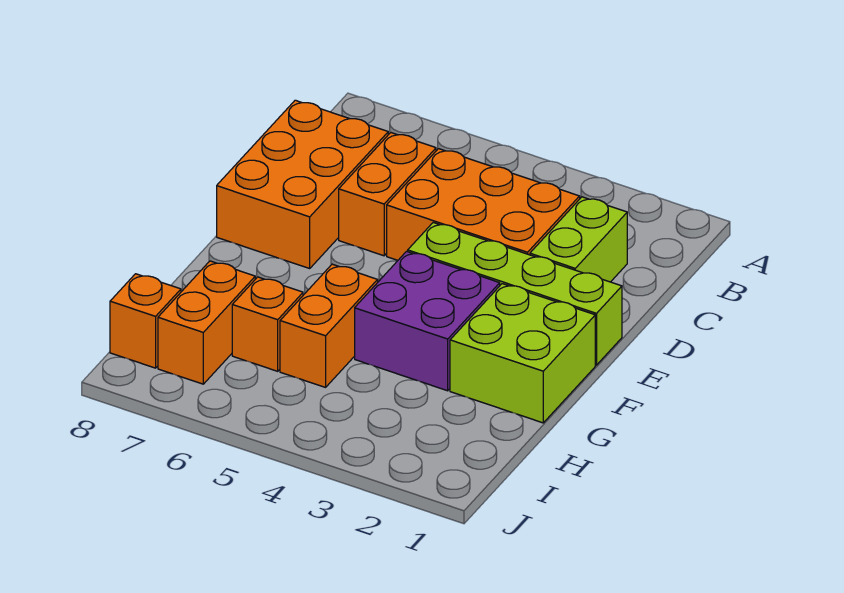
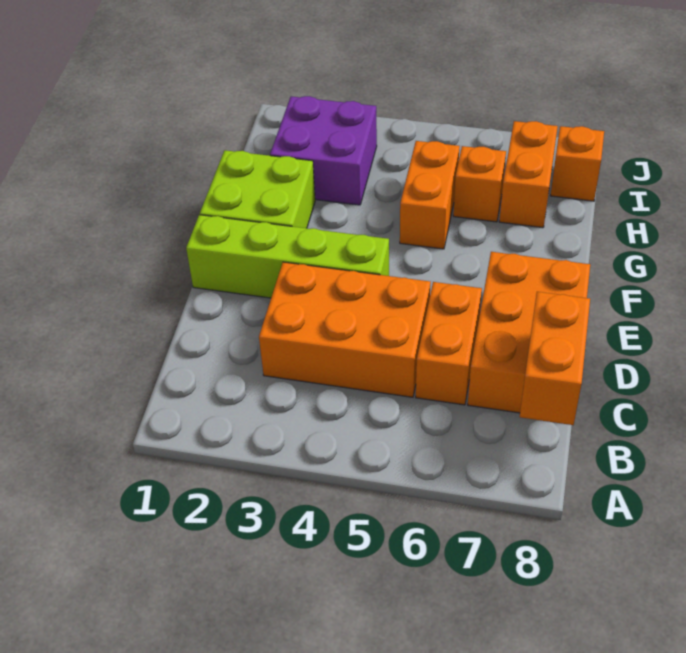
none -> orange 1x2 brick [520,292,590,425]
lime 1x2 brick [530,197,627,282] -> none
purple 2x2 brick [355,251,500,391] -> purple 2x2 brick moved to [270,96,377,205]

